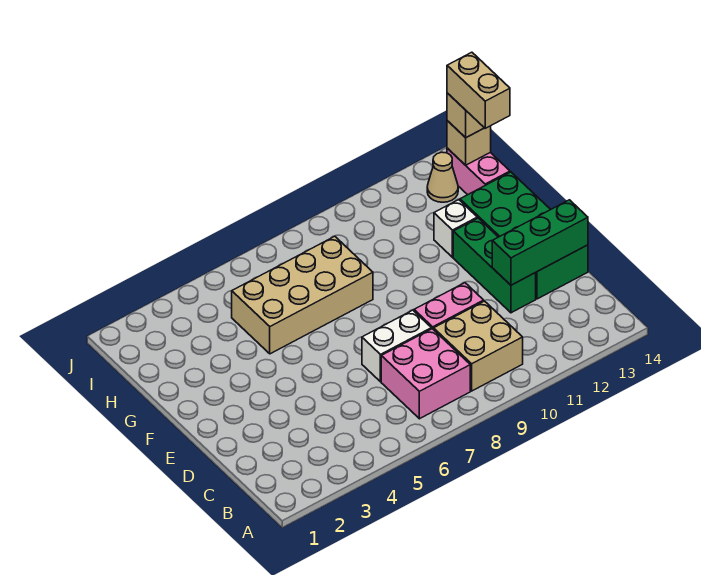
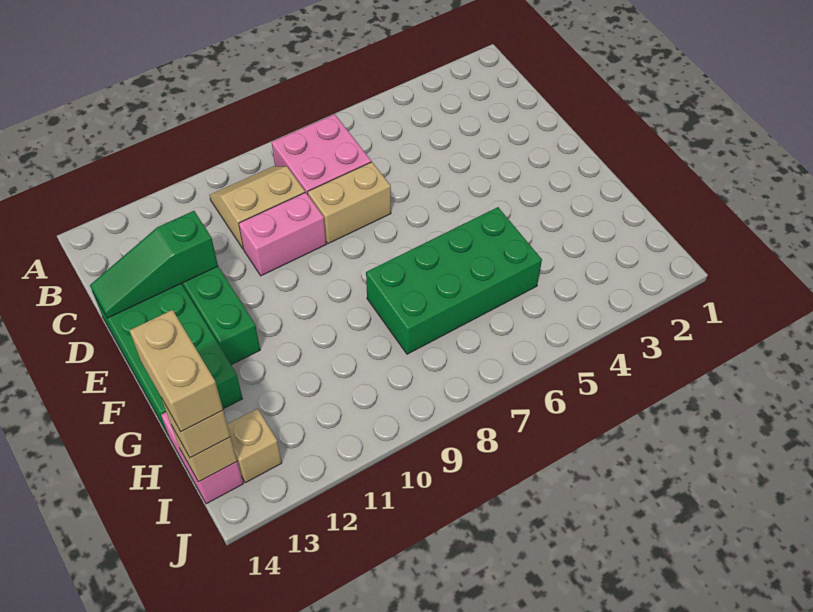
tan 2x2 brick [434,301,523,391] -> tan 2x2 slope [209,166,305,249]
white 1x2 brick [362,310,431,382] -> tan 1x2 brick [308,162,391,244]
green 1x3 brick [492,200,588,285] -> green 1x3 slope [90,211,218,318]
tan 2x4 brick [232,236,373,354] -> green 2x4 brick [366,207,542,354]
white 1x1 brick [434,200,477,257] -> none
tan 1x1 cone [427,152,458,202] -> tan 1x1 brick [227,409,282,483]

